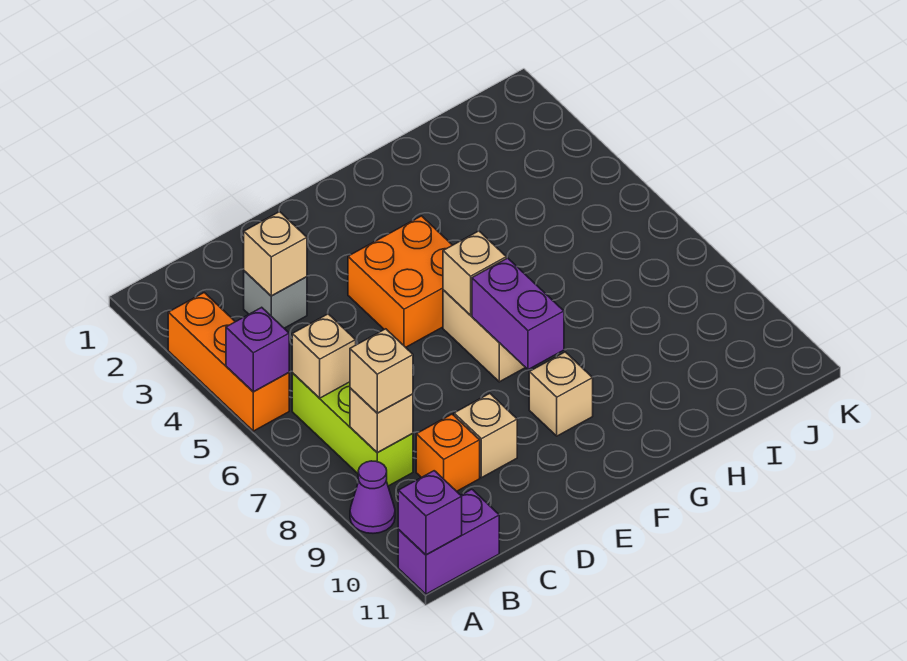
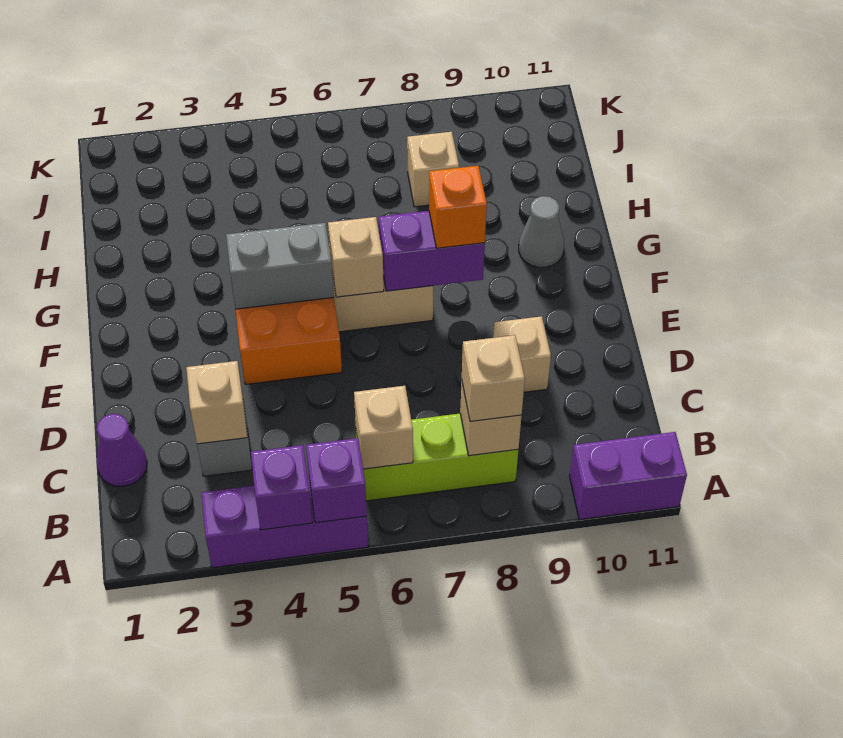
orange 1x3 brick [168,293,289,431] -> purple 1x3 brick [202,479,368,568]
purple 1x1 cone [350,461,395,533] -> purple 1x1 cone moved to [97,414,147,486]
purple 1x2 brick [398,489,499,594] -> purple 1x2 brick turned to [570,432,687,520]
purple 1x1 brick [398,471,462,555] -> purple 1x1 brick moved to [251,445,312,530]
orange 1x1 brick [416,414,480,491] -> orange 1x1 brick moved to [429,166,487,248]
none -> grey 1x2 brick [226,223,334,309]
tan 1x1 brick [529,352,593,436] -> tan 1x1 brick moved to [407,132,459,207]
none -> grey 1x1 cone [519,196,564,267]

